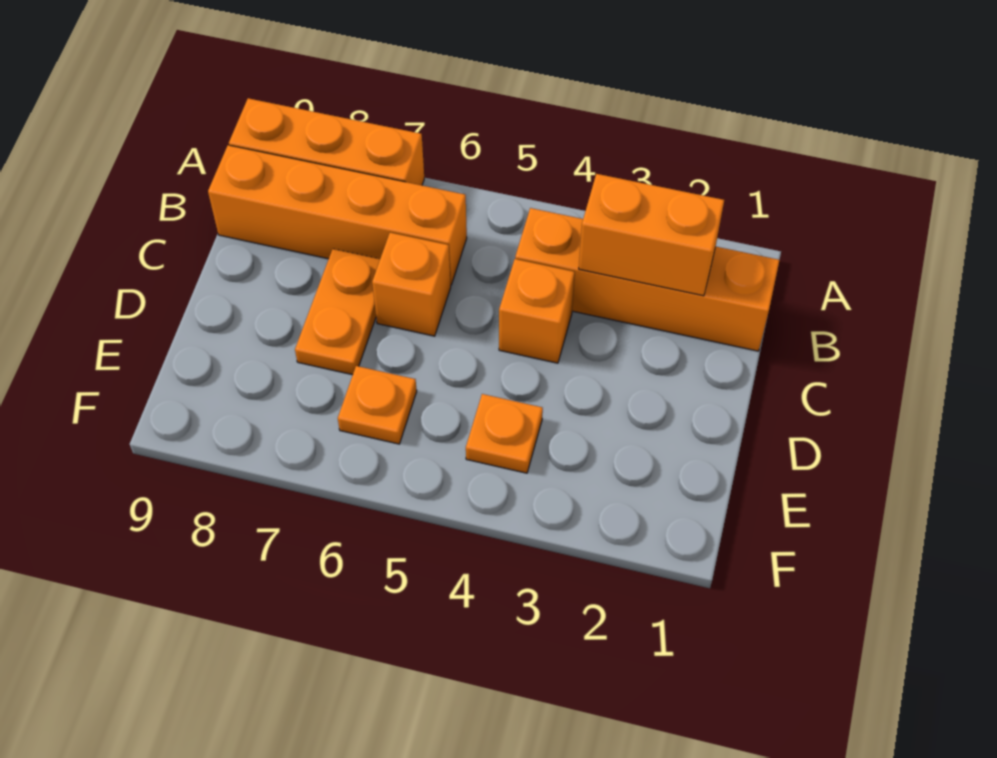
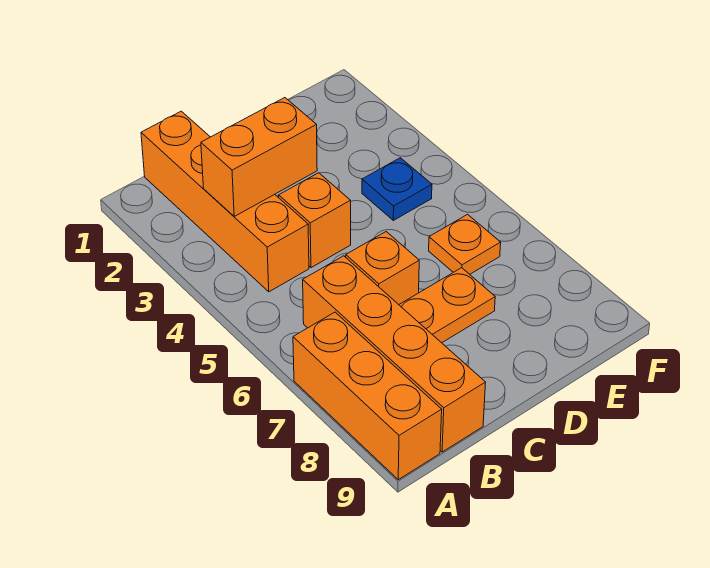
orange 1x2 brick [579,174,724,296] -> orange 1x2 brick turned to [201,98,317,216]
orange 1x1 plate [466,394,543,473] -> blue 1x1 plate [362,158,432,220]

